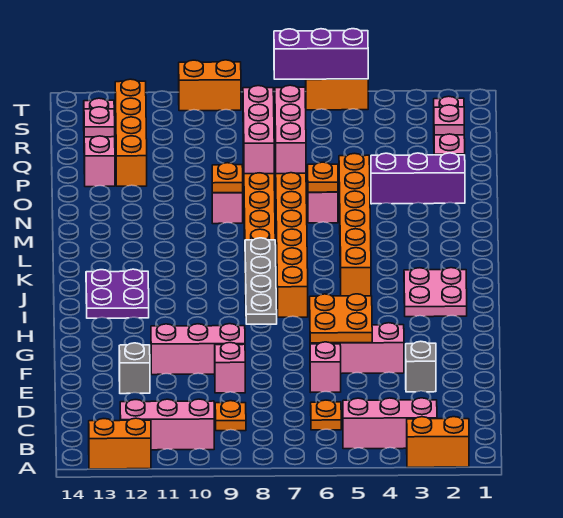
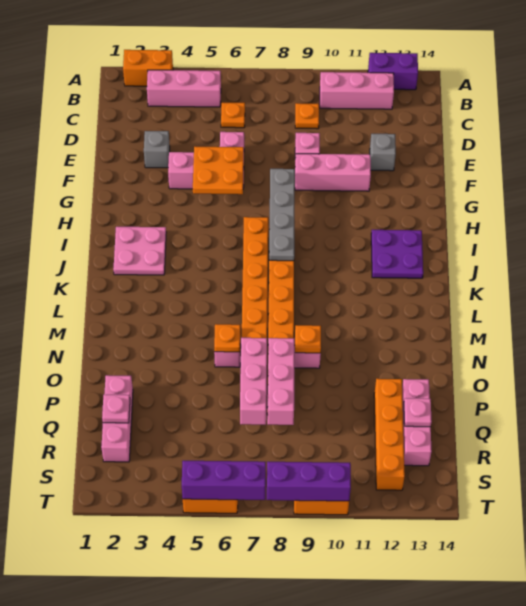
orange 1x2 brick [89,418,151,469] -> purple 1x2 brick [368,53,418,90]
orange 1x6 brick [339,153,371,296] -> none
purple 1x3 brick [371,153,465,204] -> purple 1x3 brick moved to [267,462,351,501]

